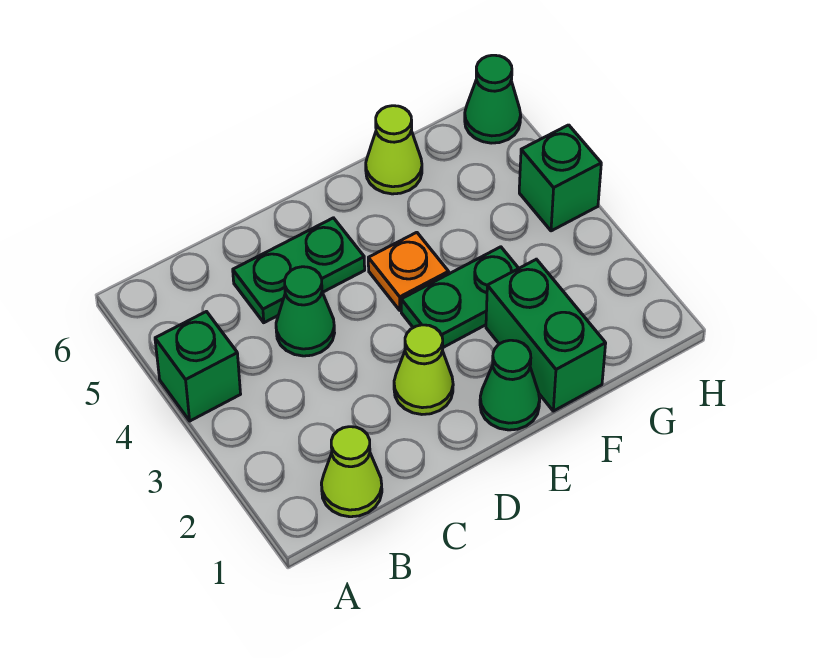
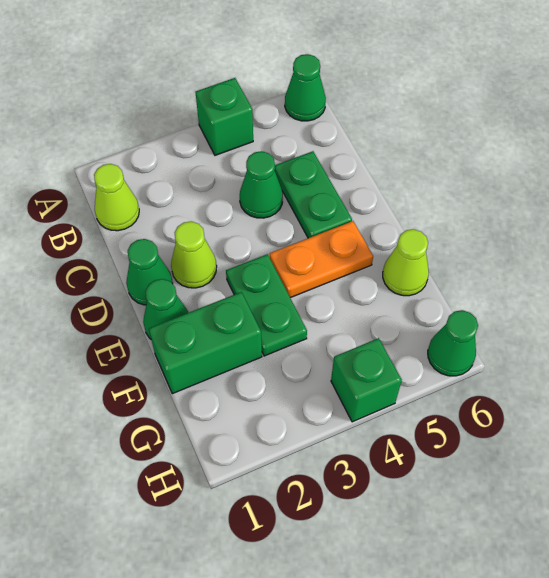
none -> green 1x1 cone [285,54,326,121]
none -> green 1x1 cone [126,239,173,305]
orange 1x1 plate [368,232,449,310] -> orange 1x2 plate [270,221,373,298]

